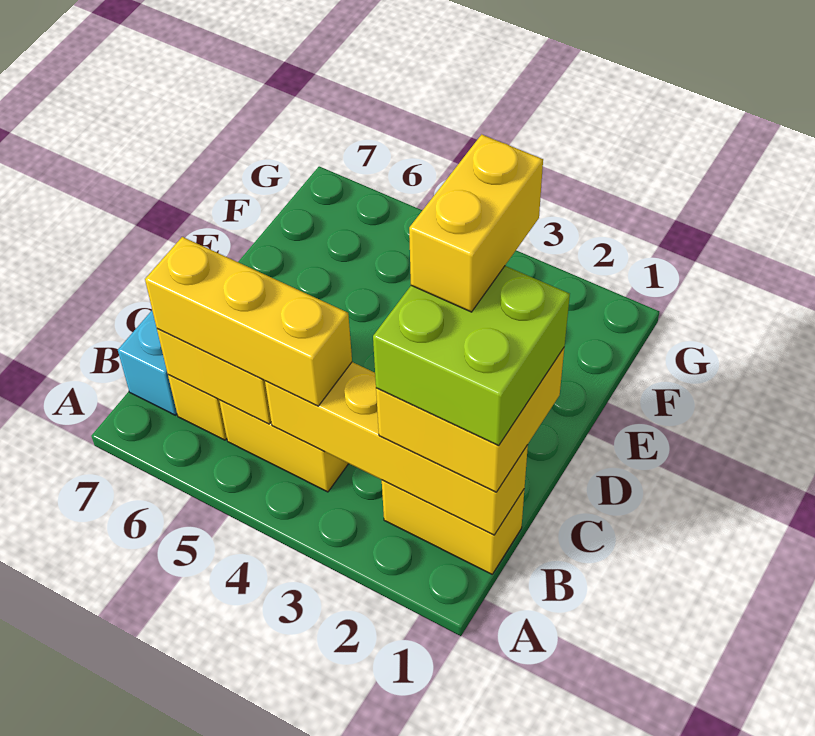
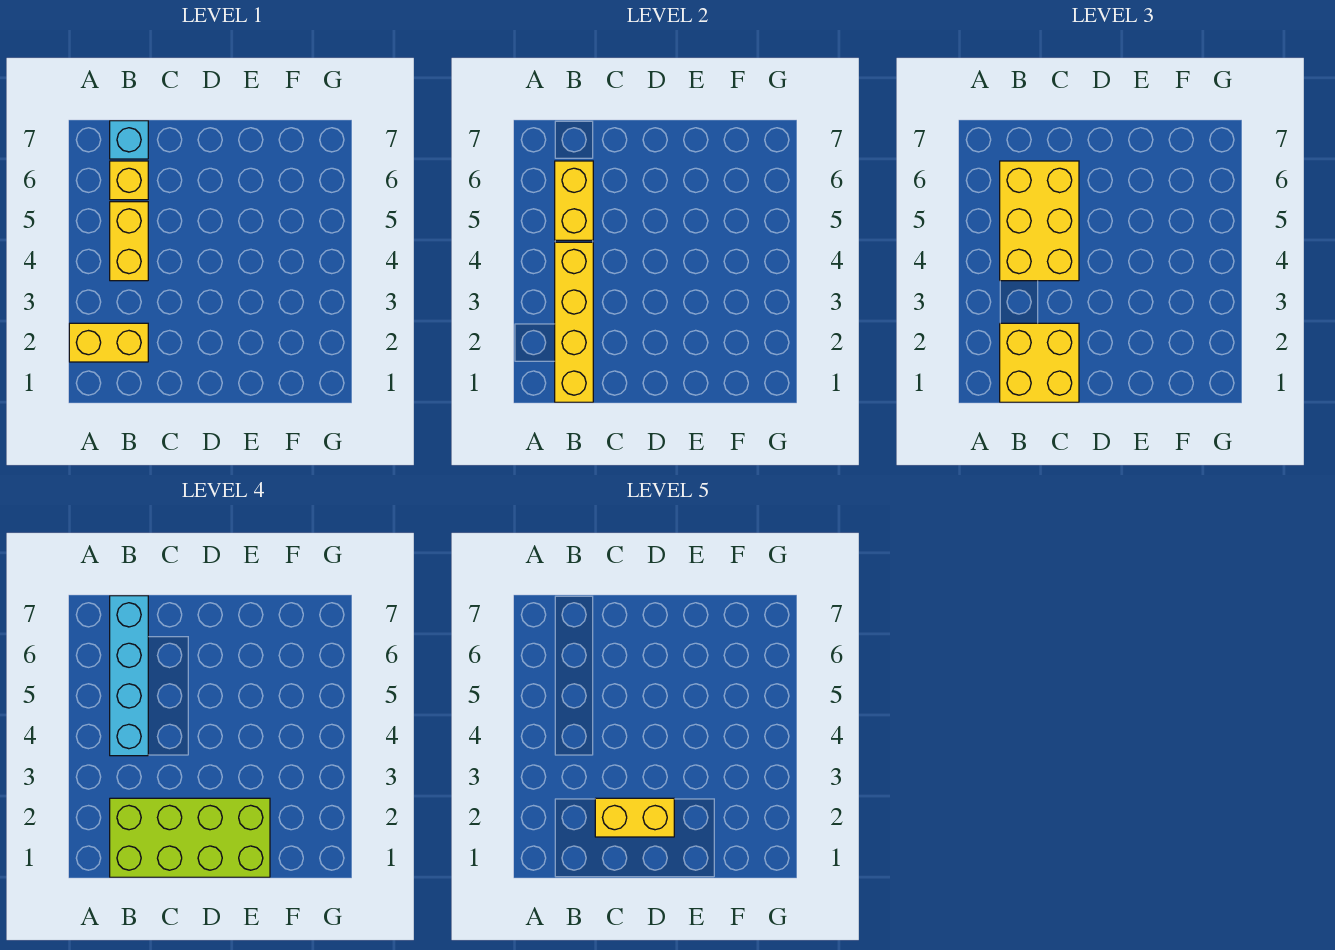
yellow 1x2 brick [382,480,524,574] -> yellow 1x2 brick turned to [69,323,148,362]
lime 2x2 brick [373,266,570,446] -> lime 2x4 brick [110,798,270,877]
yellow 1x3 brick [145,237,352,406] -> yellow 2x3 brick [1000,161,1079,281]
none -> cyan 1x4 brick [110,596,148,756]

